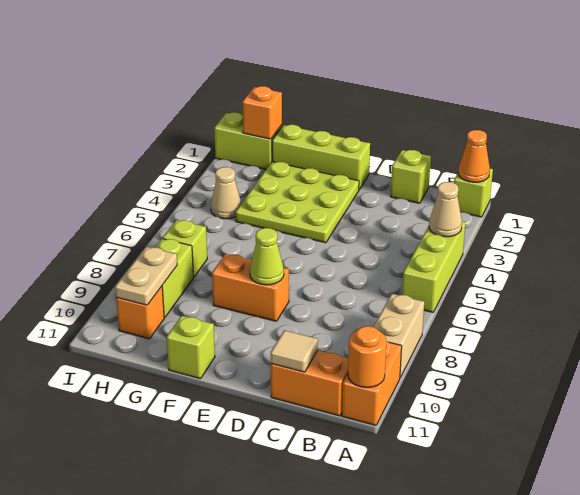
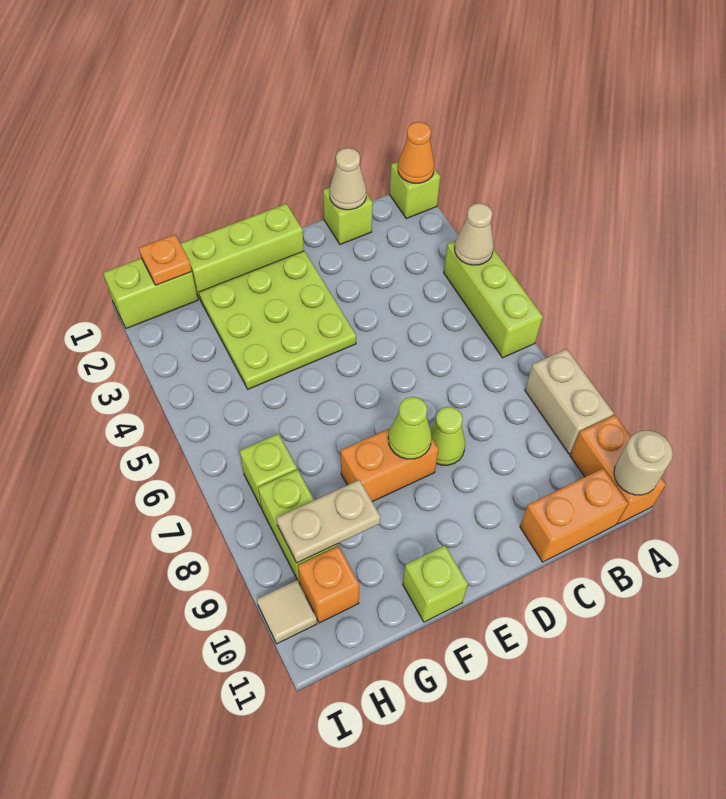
orange 1x1 round brick [348,326,386,388] -> tan 1x1 round brick [614,431,673,495]
tan 1x1 tile [271,330,318,372] -> tan 1x1 tile moved to [257,580,317,644]
none -> lime 1x1 cone [430,407,465,465]
orange 1x1 brick [242,86,282,139] -> orange 1x1 plate [139,234,192,285]
tan 1x1 cone [211,167,241,219] -> tan 1x1 cone moved to [330,148,366,210]
tan 1x2 plate [115,247,177,305] -> tan 1x2 plate turned to [276,480,380,563]

